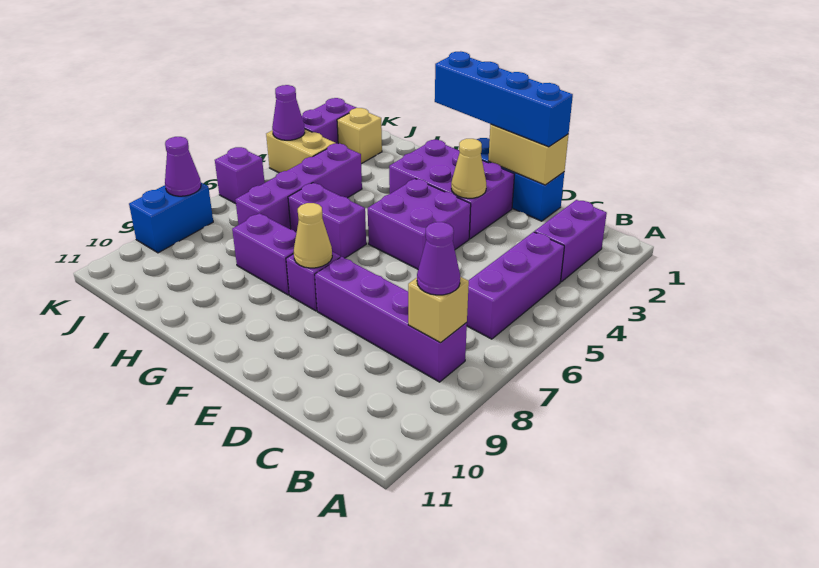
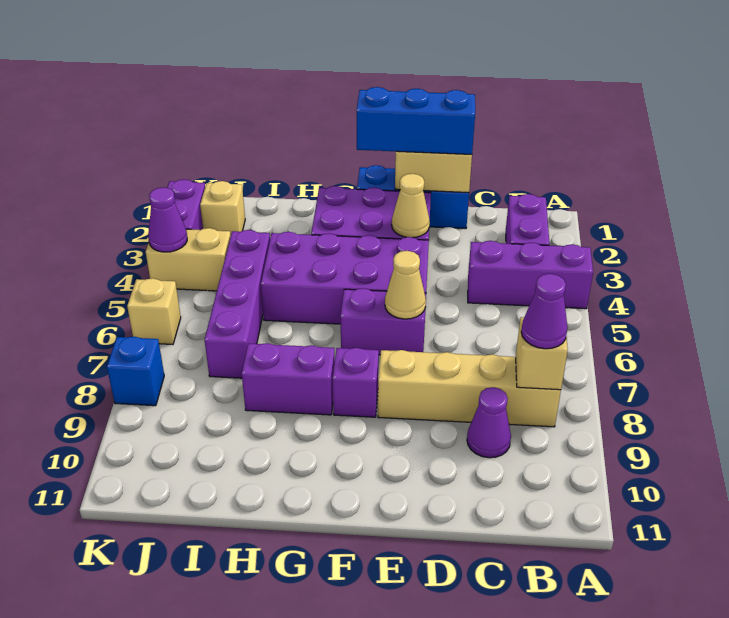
purple 1x3 brick [467,232,564,339] -> purple 1x3 brick turned to [468,241,593,309]
purple 1x4 brick [315,257,467,382] -> tan 1x4 brick [378,350,561,427]
blue 1x4 brick [435,51,573,147] -> blue 1x3 brick [357,87,475,154]
purple 2x2 brick [368,179,471,269] -> purple 2x4 brick [261,232,429,324]
tan 1x1 cone [294,203,332,268] -> tan 1x1 cone moved to [385,251,426,319]
purple 1x2 brick [288,183,366,258] -> purple 1x2 brick moved to [341,288,426,355]
purple 1x1 brick [215,147,265,204] -> tan 1x1 brick [127,278,181,344]
blue 1x2 brick [129,183,213,253] -> blue 1x1 brick [107,337,164,406]
purple 1x1 cone [165,137,201,196] -> purple 1x1 cone moved to [467,387,511,458]

